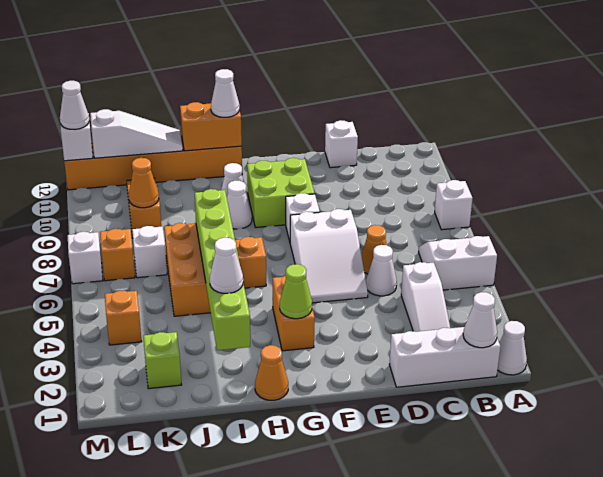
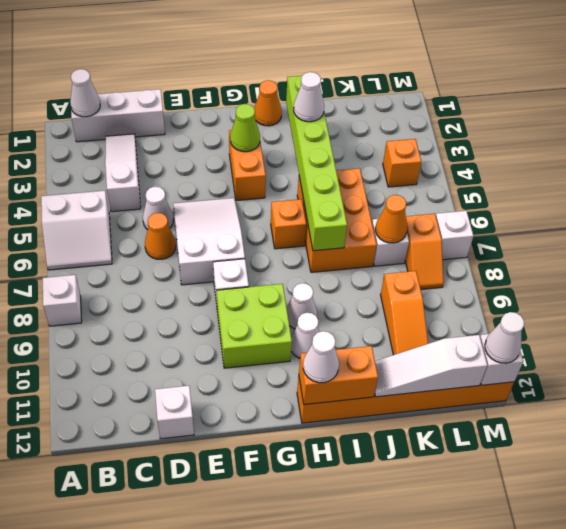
white 1x1 cone [498,321,527,375] -> none
lime 1x1 brick [143,332,182,389] -> none
orange 1x1 cone [129,158,159,208] -> orange 1x1 cone moved to [375,195,407,243]

